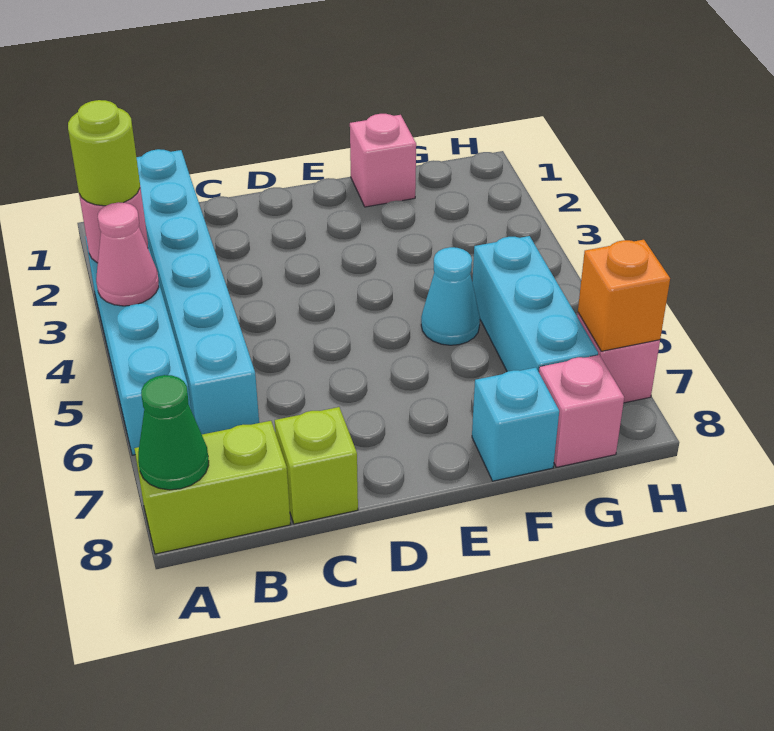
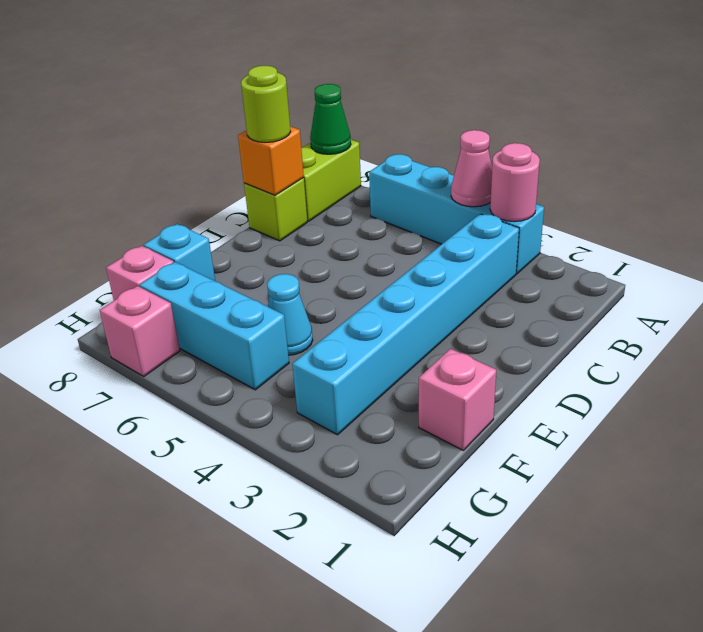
lime 1x1 round brick [68,100,140,206] -> lime 1x1 round brick moved to [241,66,291,142]
cyan 1x6 brick [136,149,259,434] -> cyan 1x6 brick turned to [292,214,519,435]
orange 1x1 brick [578,240,670,351] -> orange 1x1 brick moved to [238,126,304,195]

